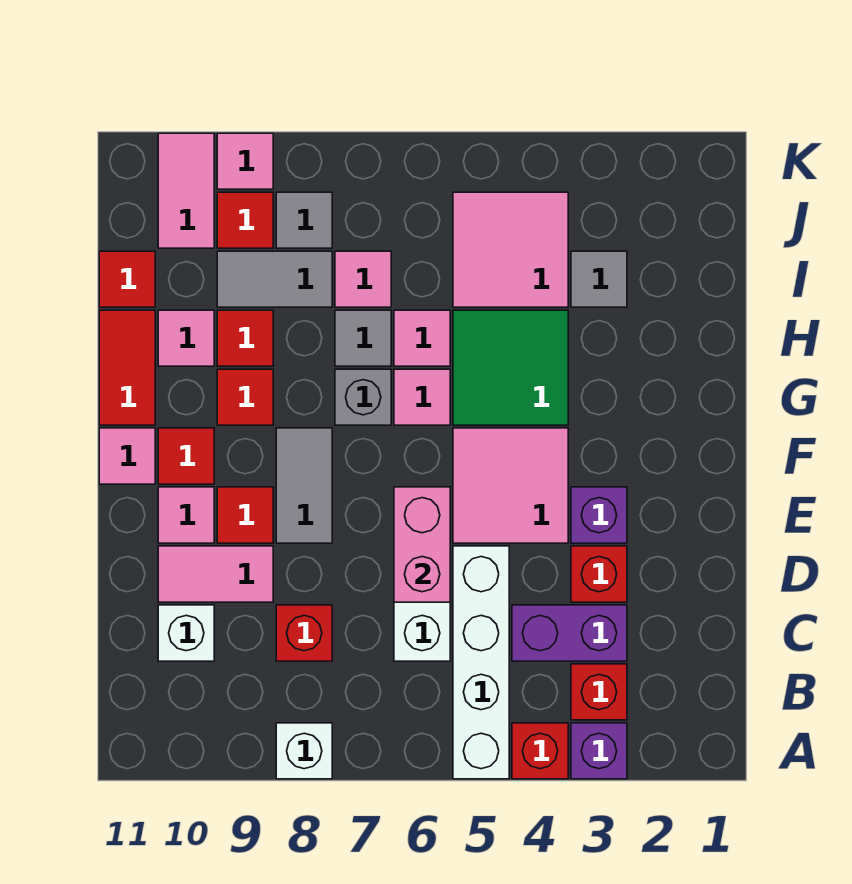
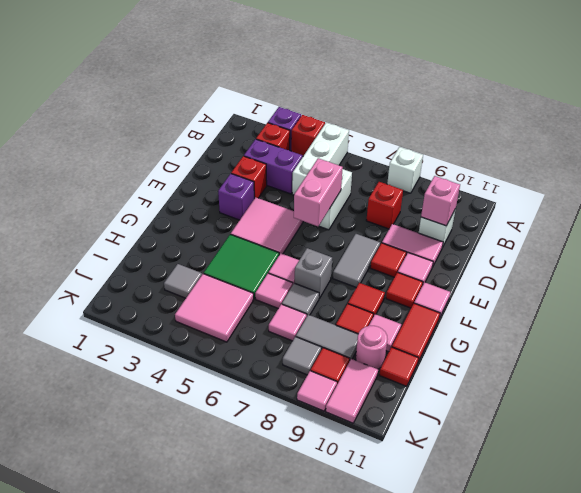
white 1x4 brick [453,546,509,779] -> white 1x3 brick [292,123,349,195]
none -> pink 1x1 brick [421,176,460,226]
none -> pink 1x1 round brick [356,326,388,369]

